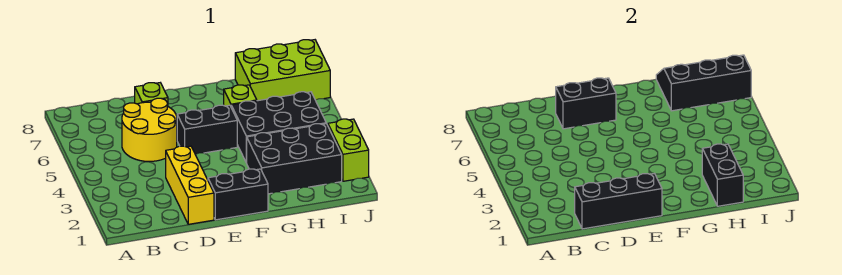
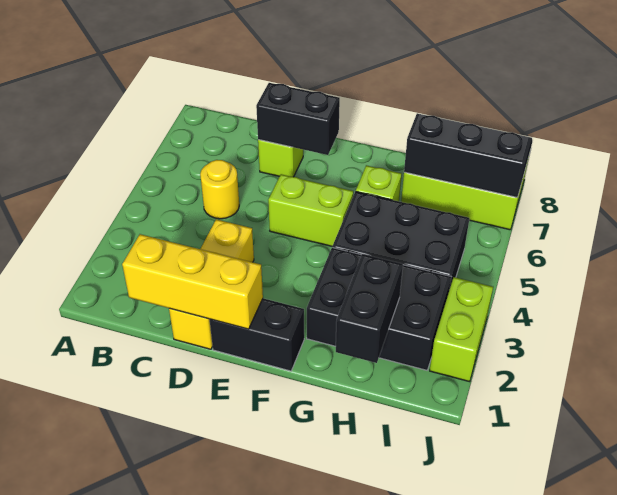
black 1x3 brick [575,174,662,229] -> yellow 1x3 brick [122,234,263,329]
yellow 2x2 round brick [122,98,177,161] -> yellow 1x1 round brick [200,160,239,219]
black 1x2 brick [177,105,237,154] -> lime 1x2 brick [268,174,353,246]

